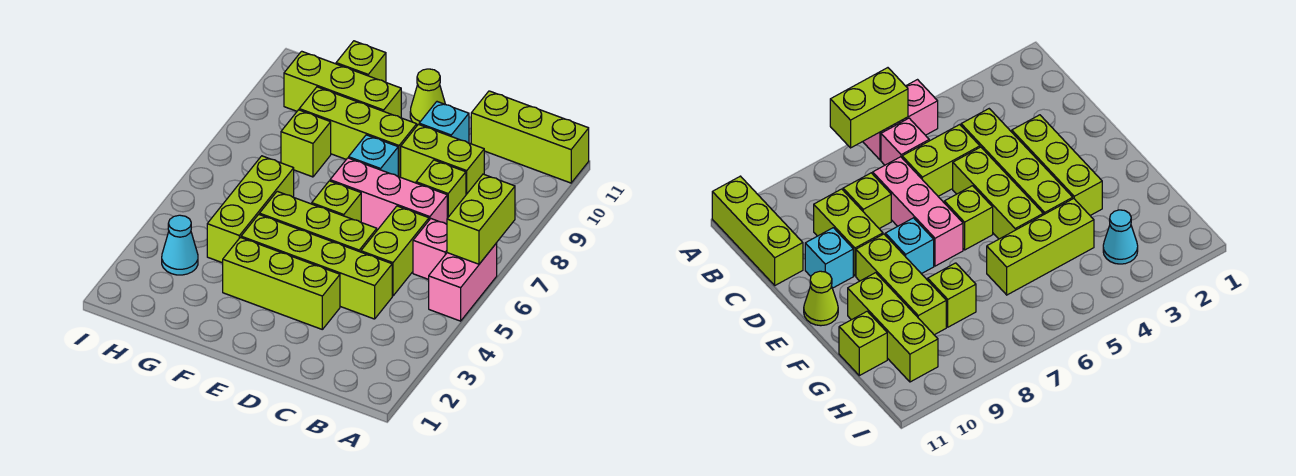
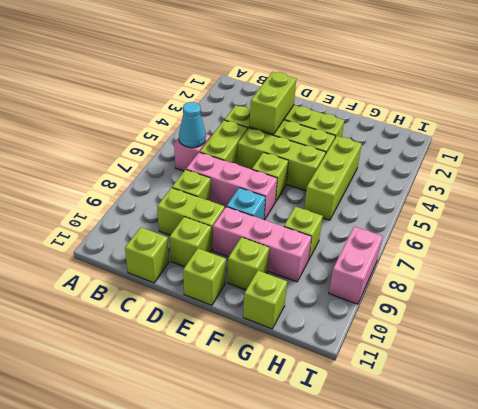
pink 1x2 brick [429,243,497,321] -> pink 1x2 brick moved to [329,226,383,304]
lime 1x2 brick [447,174,515,264] -> lime 1x2 brick moved to [249,72,296,134]
lime 1x3 brick [471,91,589,183] -> lime 1x1 brick [125,227,169,283]
cyan 1x1 brick [419,102,469,143] -> lime 1x1 brick [170,217,211,267]
lime 1x3 brick [299,87,417,177] -> pink 1x3 brick [213,207,312,282]
lime 1x1 cone [410,69,445,125] -> lime 1x1 brick [183,248,226,305]
lime 1x3 brick [284,51,401,118] -> lime 1x1 brick [227,237,269,290]
cyan 1x1 cone [162,215,198,275] -> cyan 1x1 cone moved to [179,102,206,148]

